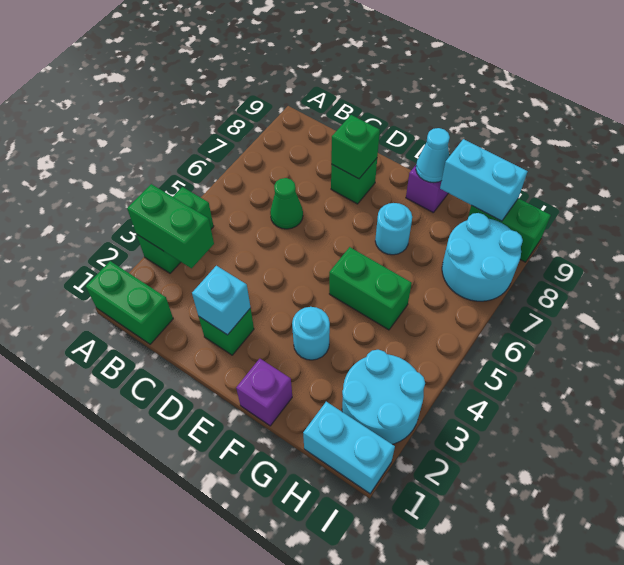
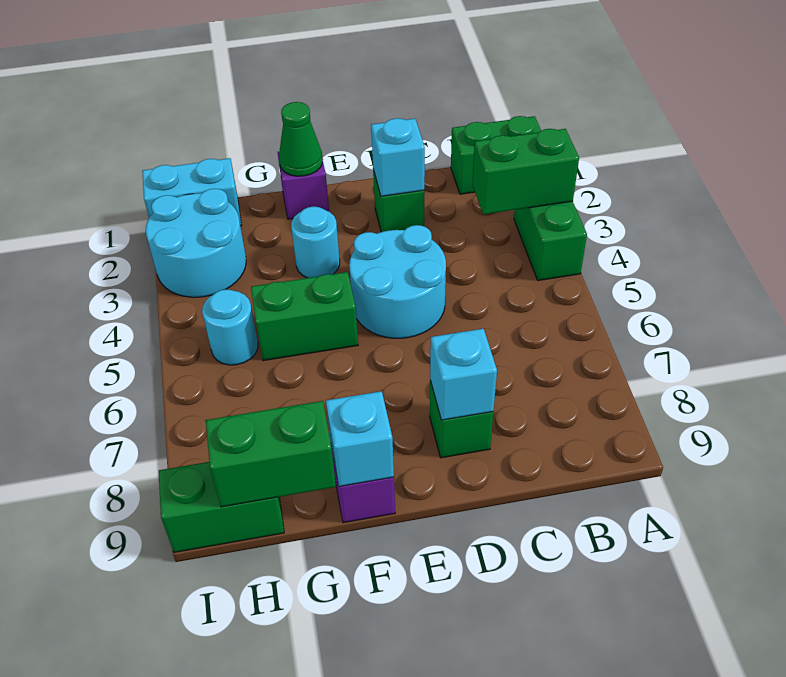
green 1x1 cone [270,178,303,229] -> green 1x1 cone moved to [279,102,323,176]
green 1x1 brick [331,115,380,179] -> cyan 1x1 brick [430,329,497,420]
cyan 1x1 round brick [375,203,412,255] -> cyan 1x1 round brick moved to [202,289,258,365]
cyan 1x1 cone [416,128,450,182] -> cyan 1x1 brick [326,391,394,486]
cyan 1x2 brick [440,139,528,221] -> green 1x2 brick [206,401,336,507]
cyan 2x2 round brick [442,213,523,301] -> cyan 2x2 round brick moved to [349,225,446,338]

